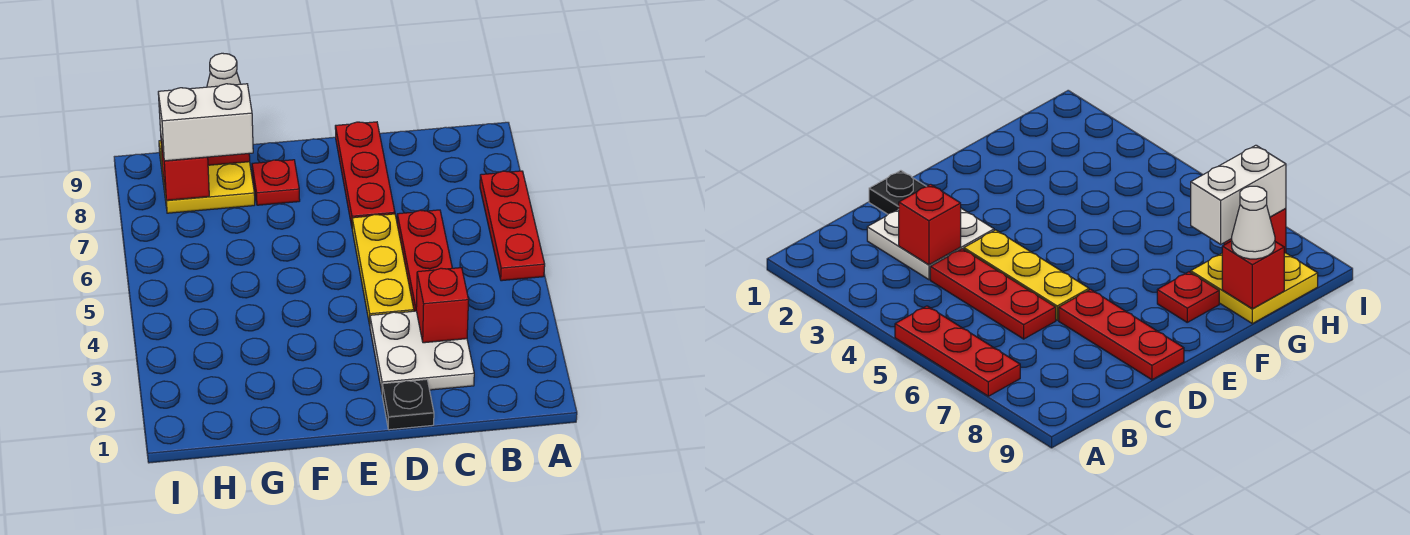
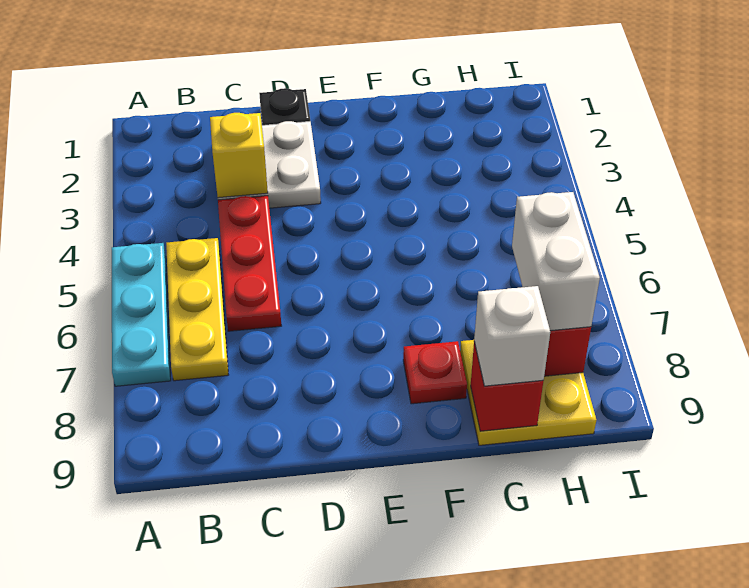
red 1x3 plate [480,171,545,281] -> cyan 1x3 plate [112,243,171,386]
red 1x1 brick [416,268,469,343] -> yellow 1x1 brick [210,113,268,198]
yellow 1x3 plate [352,214,414,325] -> yellow 1x3 plate moved to [166,238,228,381]
red 1x3 plate [335,122,395,226] -> none
white 1x2 brick [158,84,253,161] -> white 1x2 brick turned to [512,192,600,331]
white 1x1 cone [207,53,240,87] -> white 1x1 brick [474,286,550,386]

